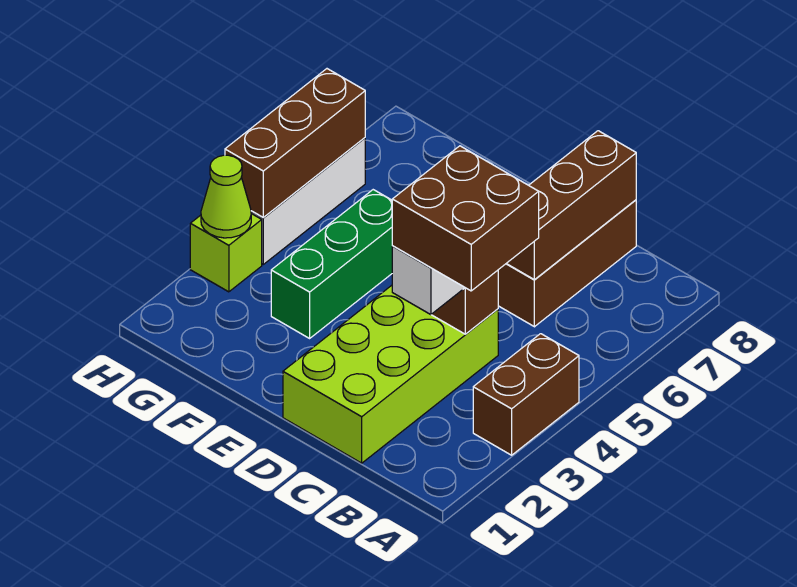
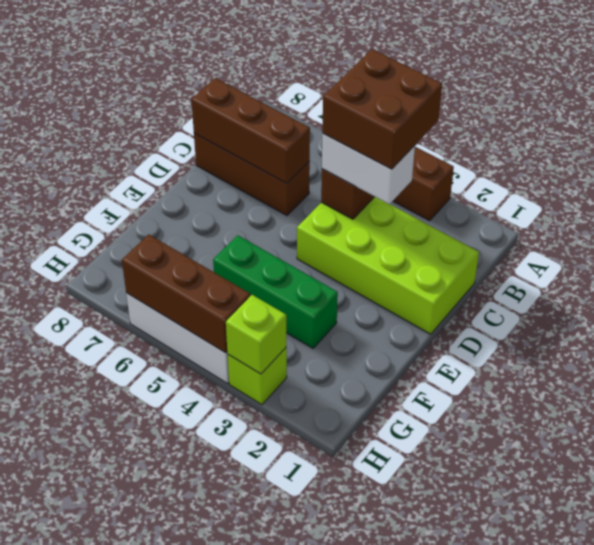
lime 1x1 cone [201,155,251,238] -> lime 1x1 brick [226,295,286,374]

